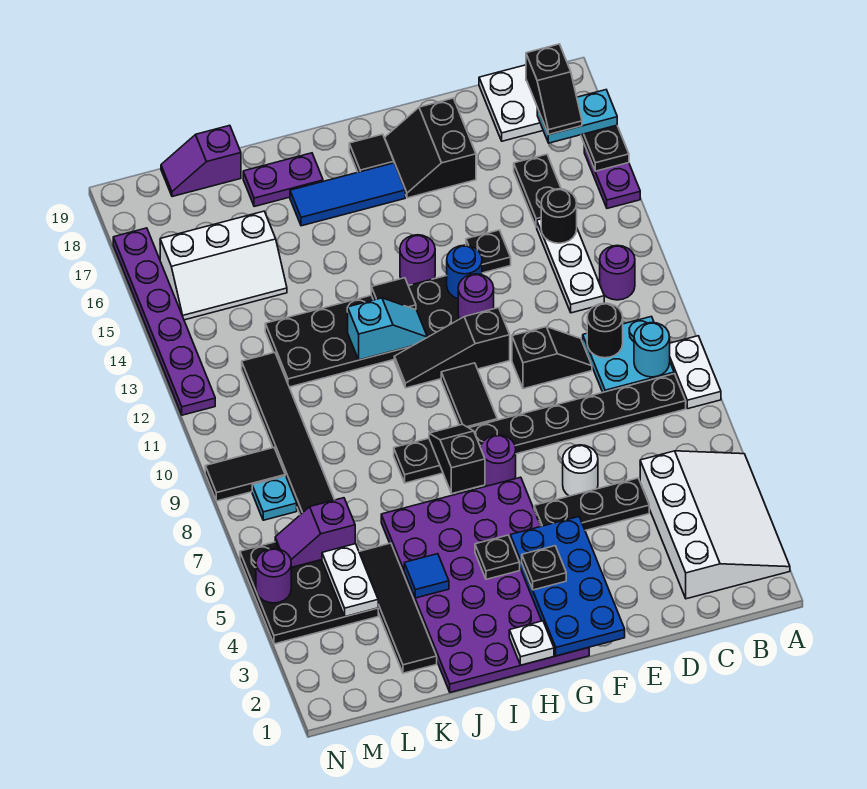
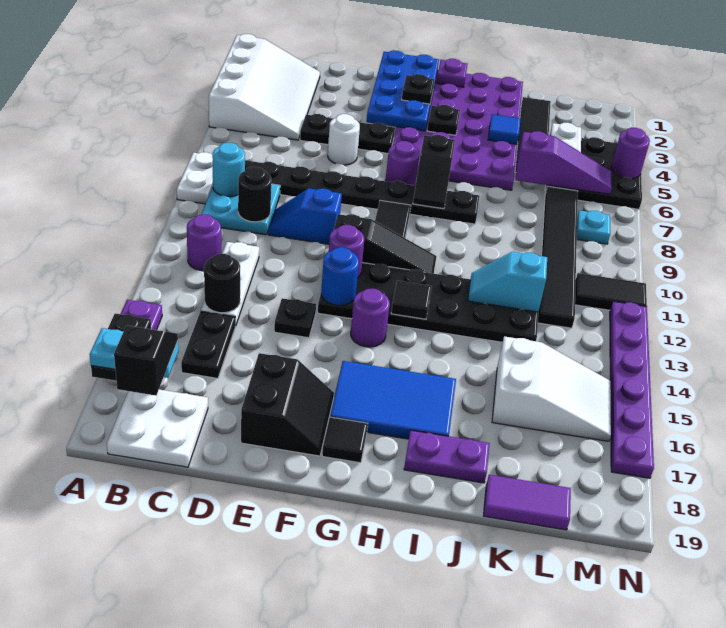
white 3x4 slope [640,451,790,599] -> white 3x4 slope turned to [209,34,320,140]
black 1x2 slope [512,327,592,389] -> blue 1x2 slope [268,188,342,244]
blue 1x3 tile [290,163,405,226] -> blue 2x3 tile [330,361,456,439]
white 1x1 plate [509,621,554,665] -> purple 1x1 plate [437,59,467,87]
cyan 1x2 slope [348,298,427,360] -> cyan 1x2 slope moved to [468,252,547,312]
white 2x3 slope [160,211,287,320] -> white 2x3 slope turned to [492,336,611,441]
purple 1x2 slope [161,125,241,197] -> purple 1x2 tile [484,475,571,530]
purple 1x2 slope [275,498,355,568] -> purple 1x3 slope [516,131,612,194]
black 1x2 tile [205,448,285,501] -> black 1x2 tile moved to [575,273,647,310]

